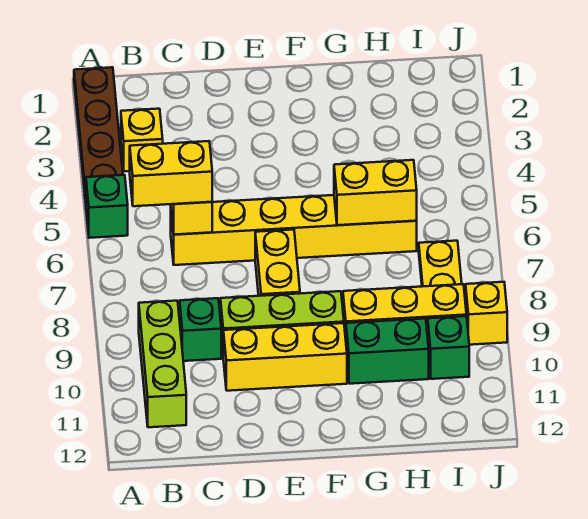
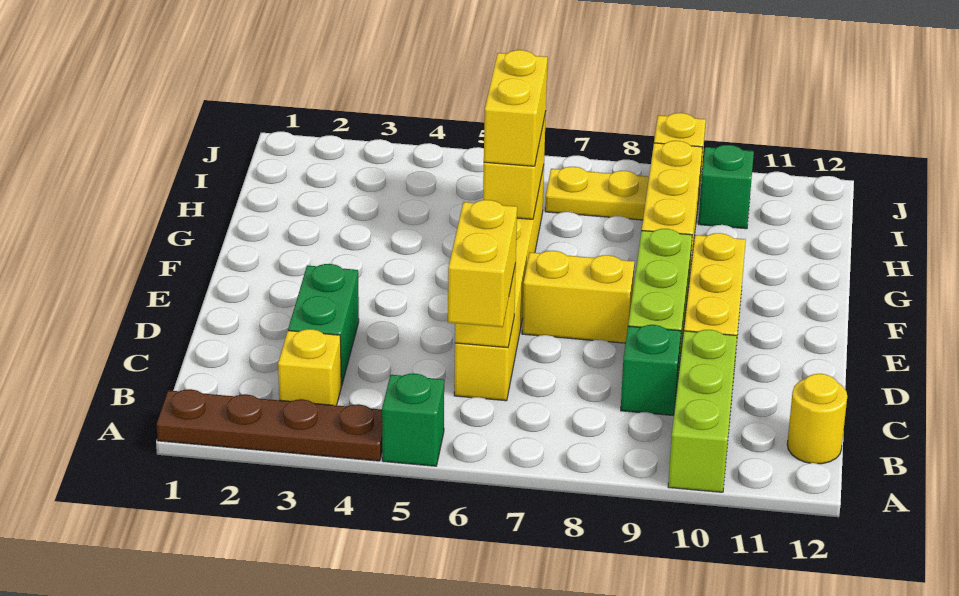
lime 1x3 brick [139,301,186,427] -> lime 1x3 brick turned to [668,330,737,492]
none -> yellow 1x1 round brick [787,374,847,464]
none -> yellow 1x2 brick [484,50,548,166]
green 1x2 brick [346,319,429,384] -> green 1x2 brick moved to [288,264,359,386]

